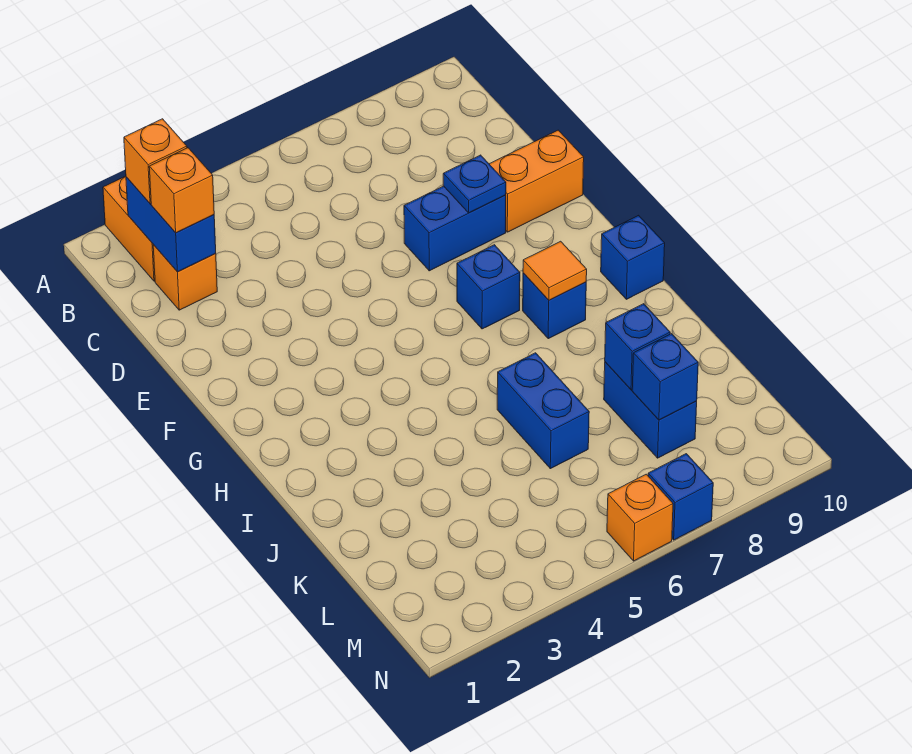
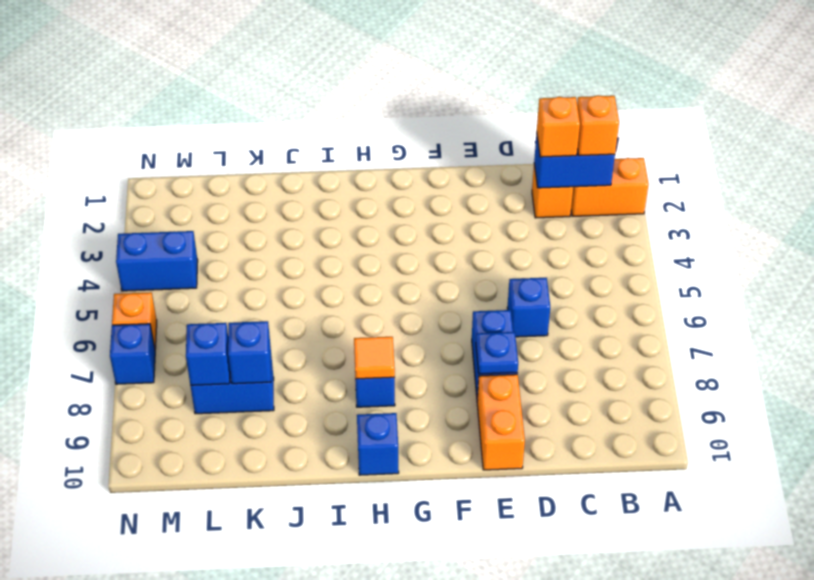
blue 1x1 brick [457,245,520,329] -> blue 1x1 brick moved to [507,278,550,337]
blue 1x2 brick [497,353,589,469] -> blue 1x2 brick moved to [116,231,198,291]

